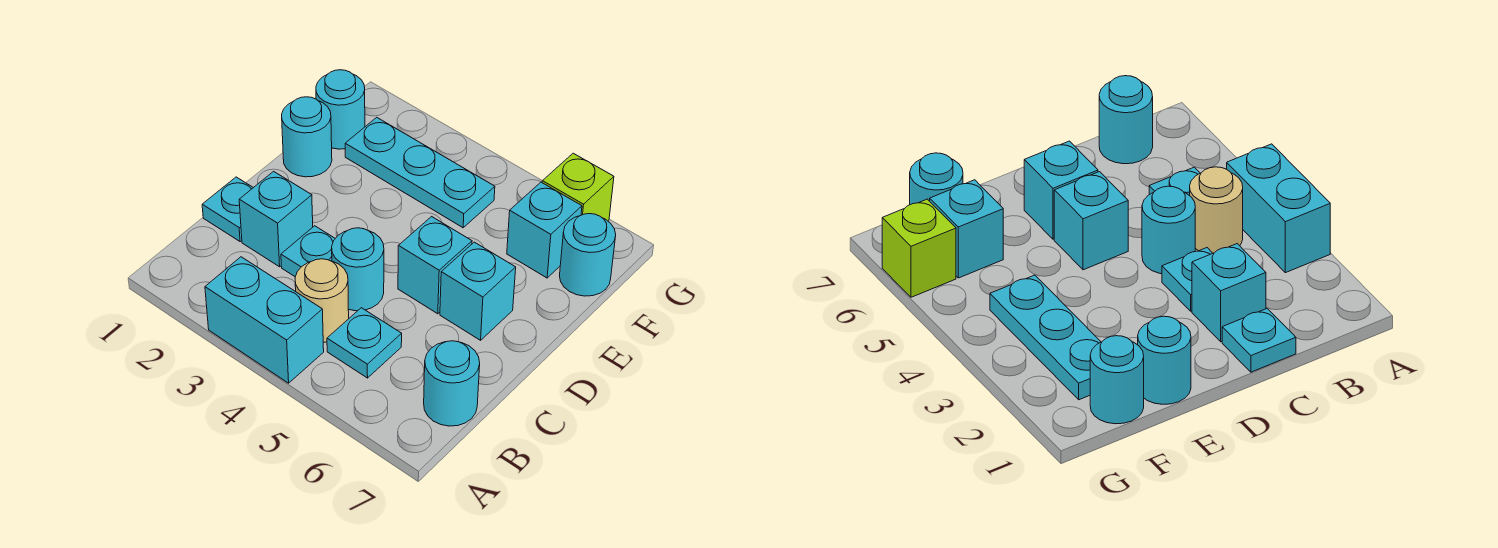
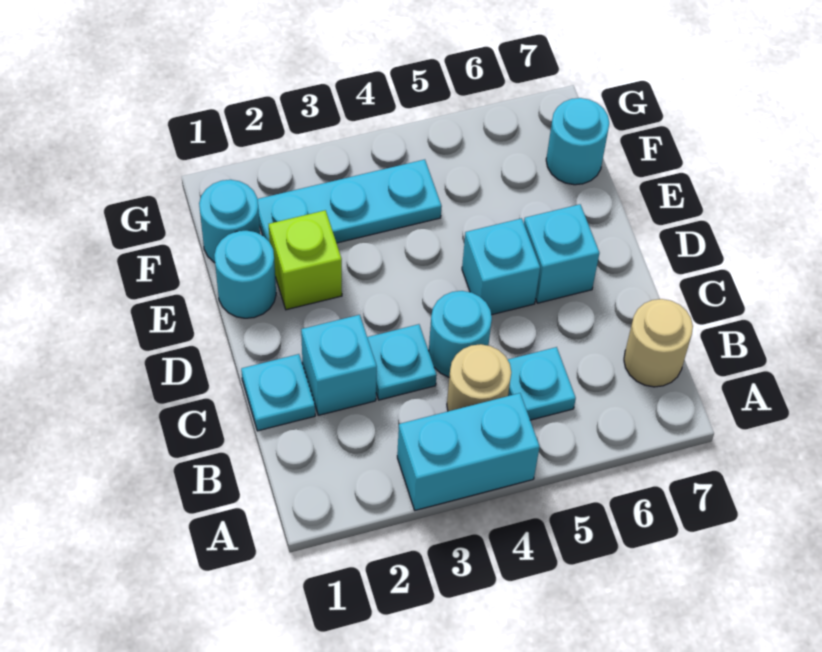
cyan 1x1 round brick [424,341,480,426] -> tan 1x1 round brick [624,299,693,387]
cyan 1x1 brick [507,182,582,278] -> none
lime 1x1 brick [542,153,614,221] -> lime 1x1 brick moved to [269,210,342,310]

